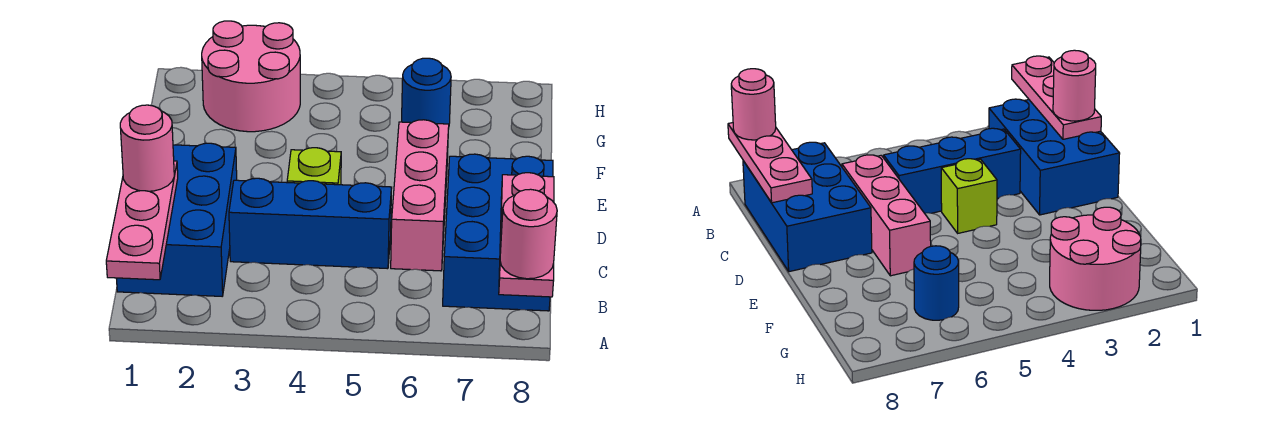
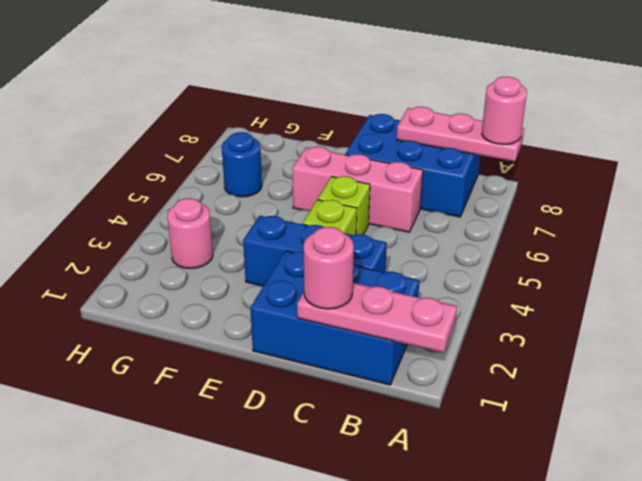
blue 1x3 brick [229,178,392,269] -> blue 1x3 brick turned to [243,216,387,286]
none -> lime 1x1 brick [318,176,370,235]
pink 2x2 round brick [202,21,300,132] -> pink 1x1 round brick [167,198,213,268]

